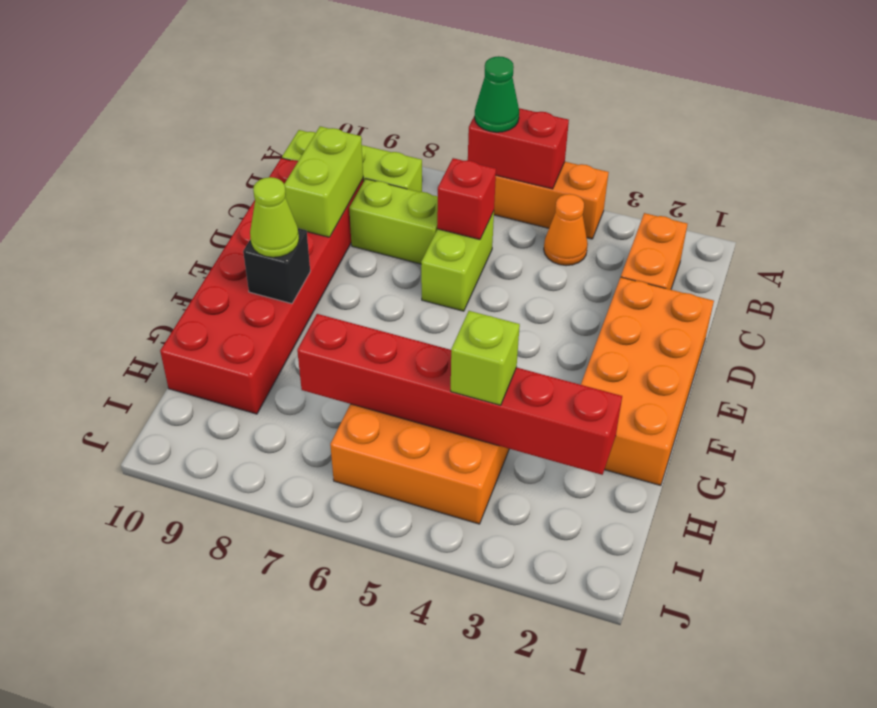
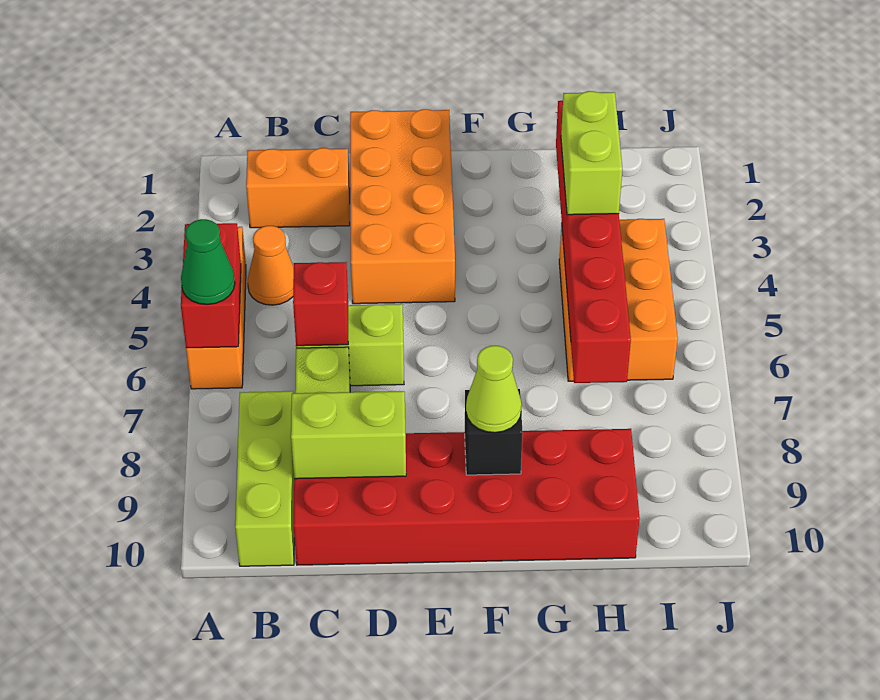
orange 2x4 brick [581,277,714,486] -> orange 2x4 brick turned to [350,109,455,304]
lime 1x1 brick [451,311,520,405] -> lime 1x2 brick [561,91,622,215]

